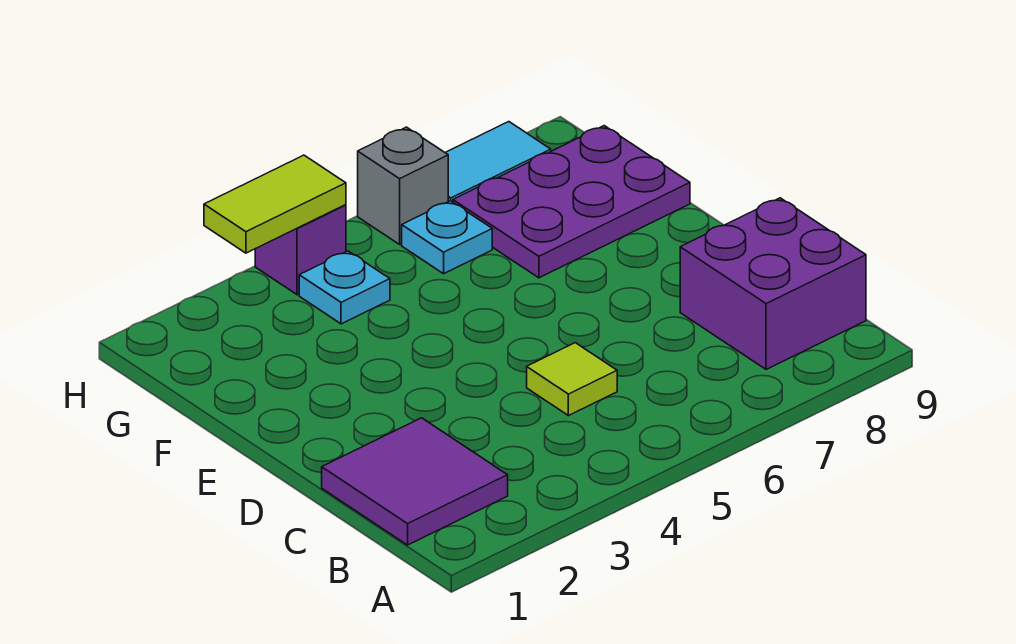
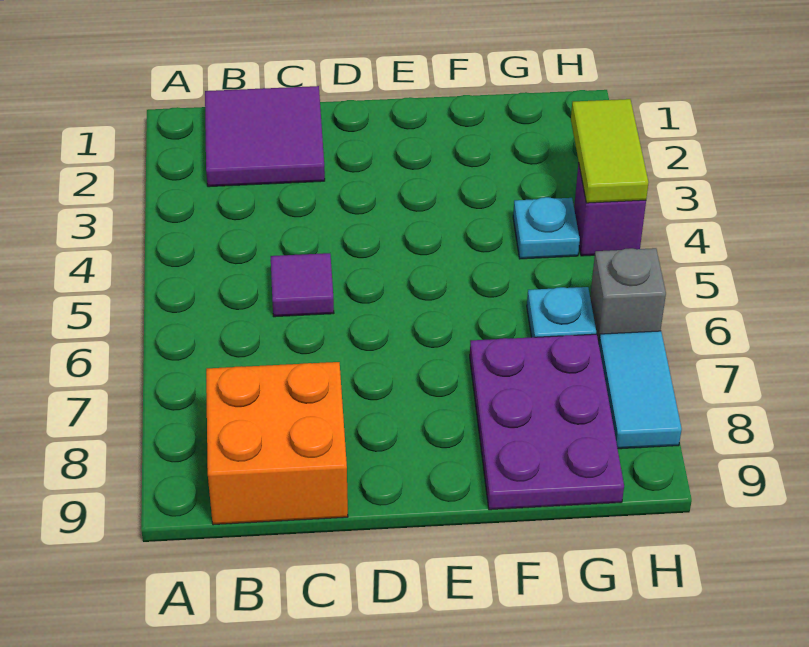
purple 2x2 brick [680,198,866,369] -> orange 2x2 brick [206,362,348,525]
lime 1x1 tile [527,343,617,416] -> purple 1x1 tile [271,253,334,317]

